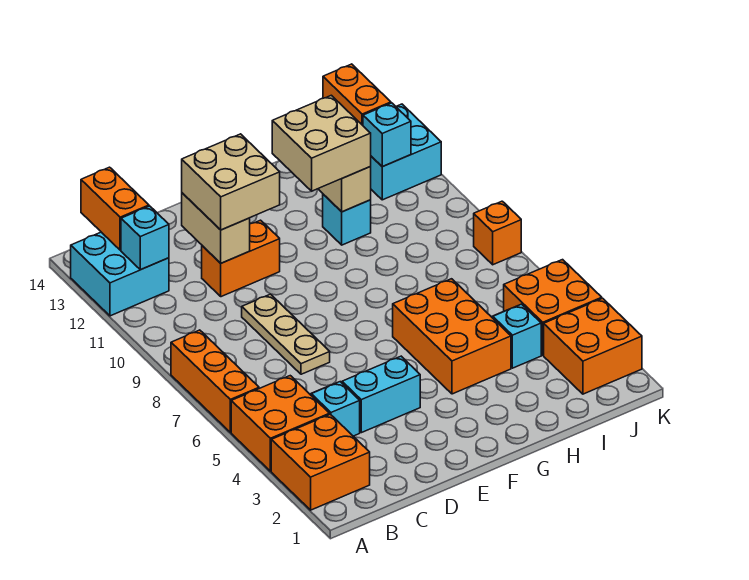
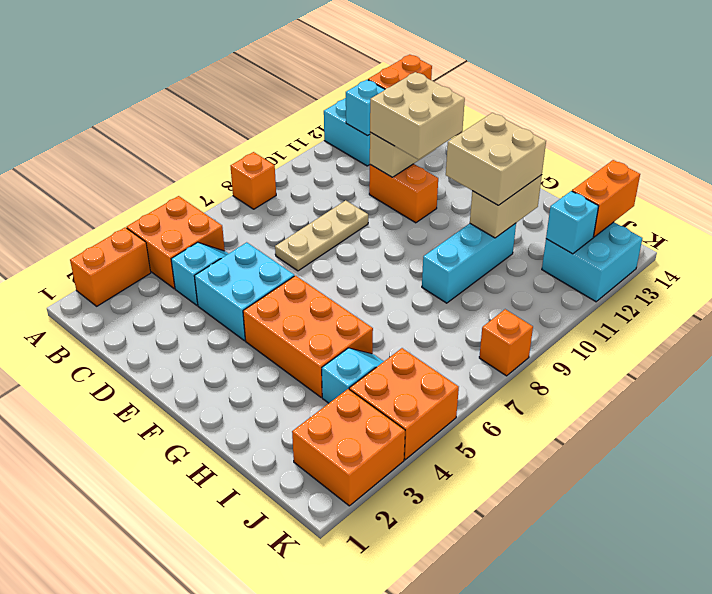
orange 2x2 brick [271,414,370,510] -> orange 1x2 brick [70,227,151,306]
orange 1x3 brick [171,330,259,432] -> orange 1x1 brick [231,152,276,209]
cyan 1x2 brick [342,356,420,433] -> cyan 2x2 brick [194,242,294,341]
orange 2x3 brick [393,279,511,394] -> orange 2x3 brick turned to [243,276,373,397]
cyan 1x1 brick [323,194,371,245] -> cyan 1x3 brick [422,223,516,303]

